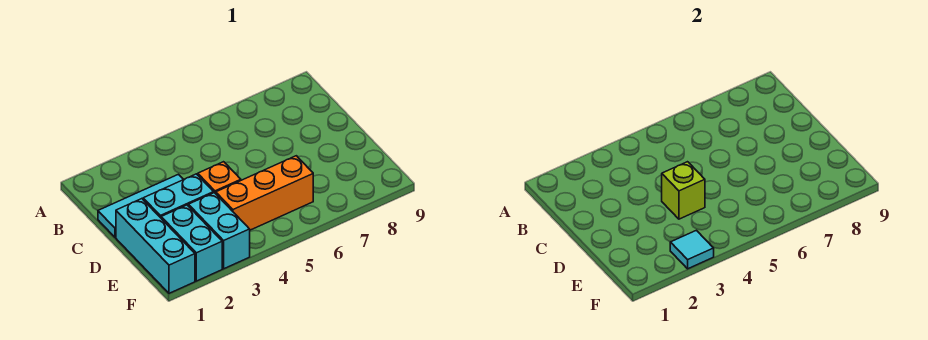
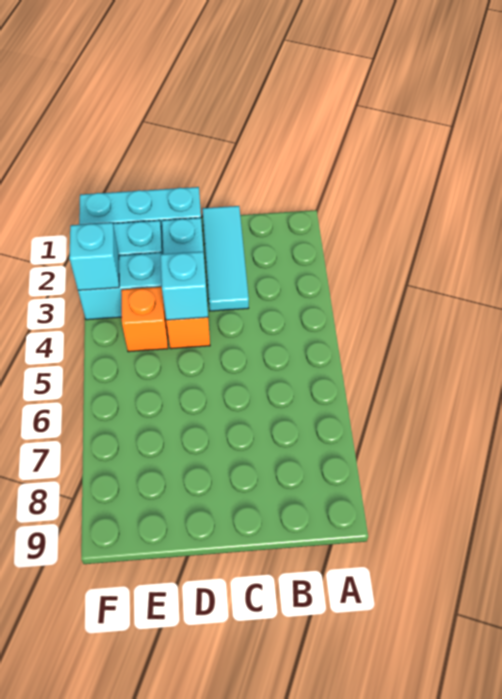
lime 1x1 brick [662,162,705,219] -> cyan 1x1 brick [161,251,208,320]
orange 1x3 brick [216,156,313,230] -> orange 1x1 brick [121,287,168,352]
cyan 1x1 tile [670,230,714,269] -> cyan 1x1 brick [69,223,119,290]

